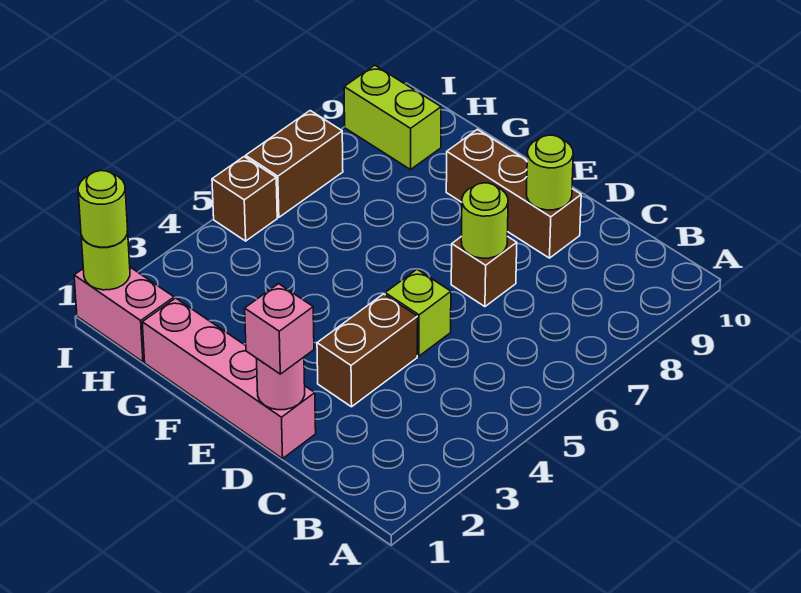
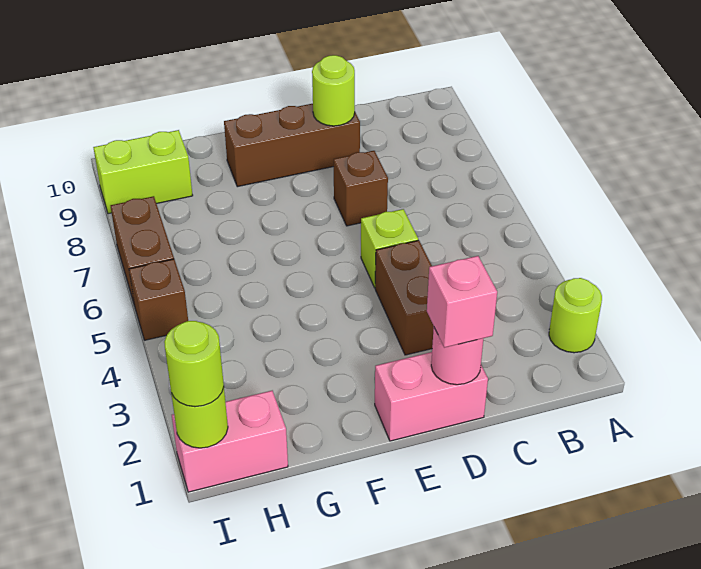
pink 1x4 brick [142,298,316,459] -> pink 1x2 brick [375,352,488,441]
lime 1x1 round brick [461,183,508,258] -> lime 1x1 round brick moved to [549,278,602,353]

